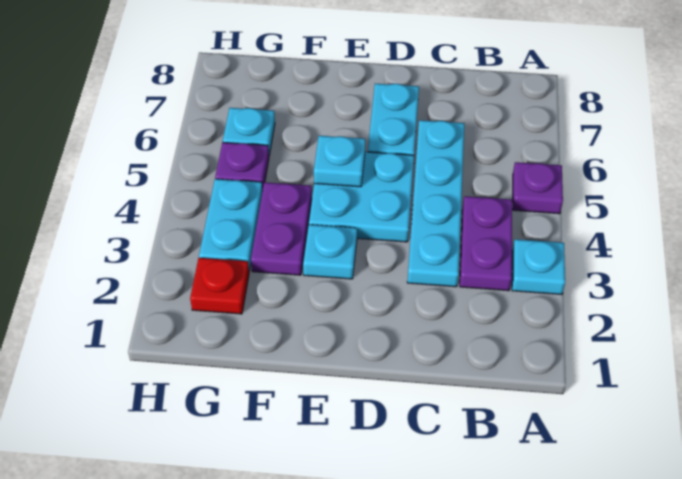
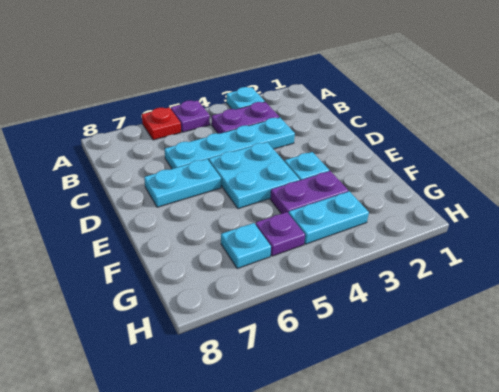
cyan 1x1 plate [314,136,365,187] -> none
red 1x1 plate [190,258,249,314] -> red 1x1 plate moved to [142,107,181,140]

